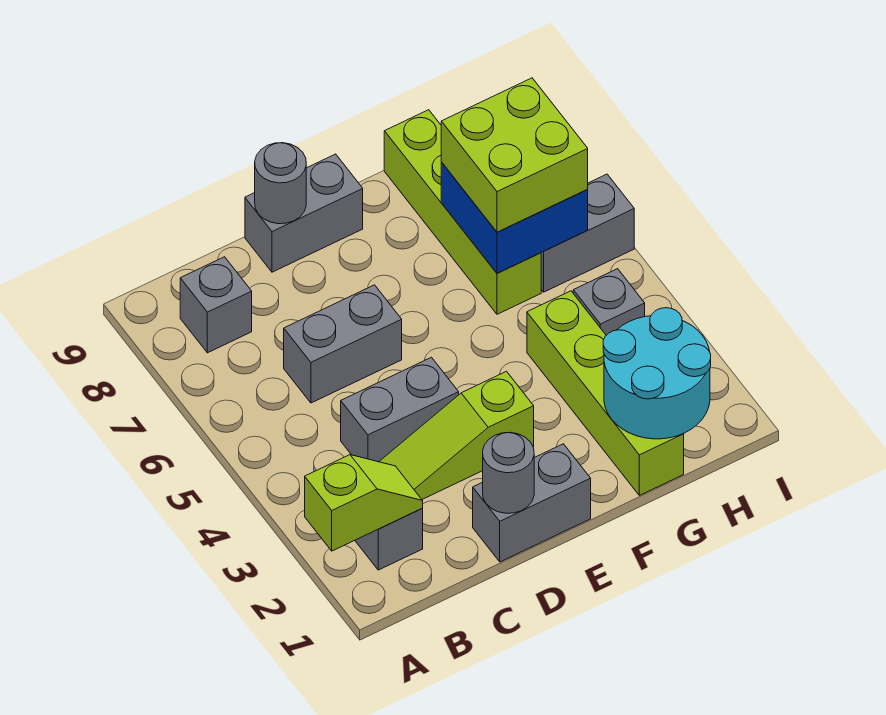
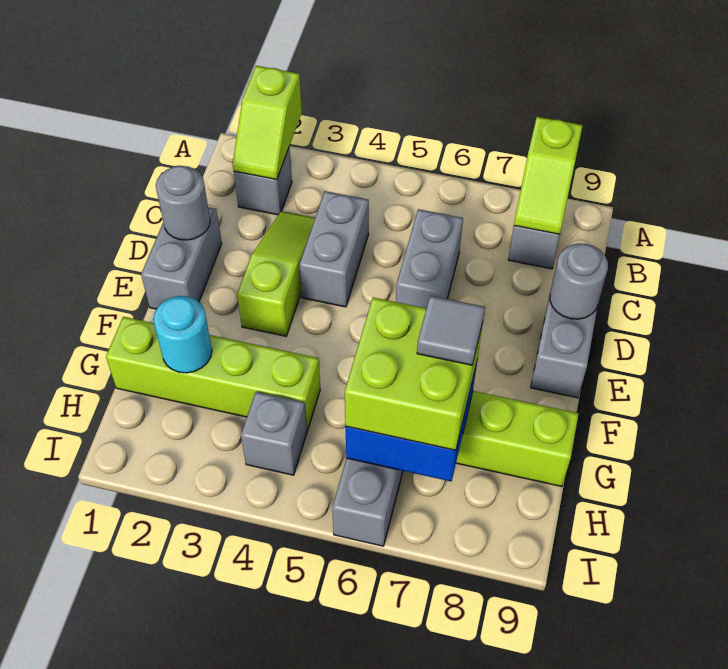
none -> lime 1x2 slope [514,117,583,234]
cyan 2x2 round brick [603,308,711,439] -> cyan 1x1 round brick [153,296,212,373]
none -> grey 1x1 tile [417,296,485,365]

